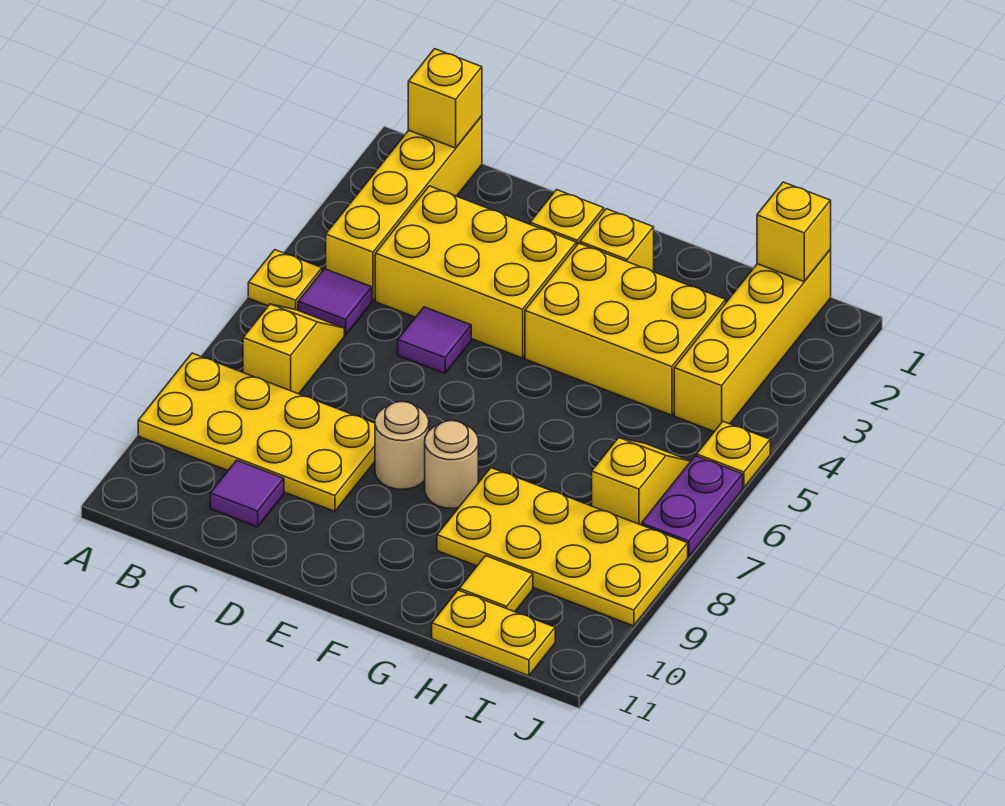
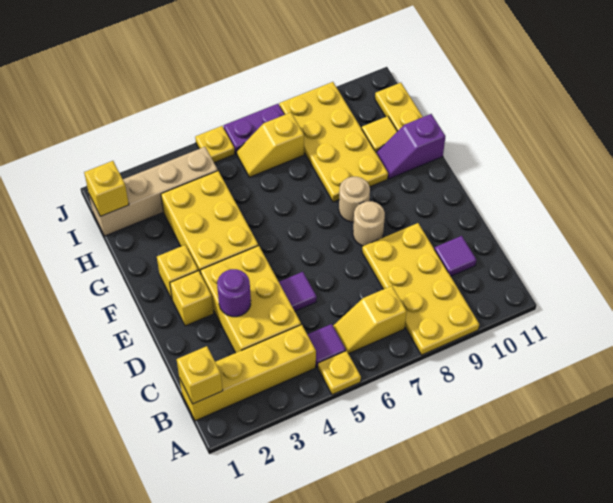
none -> purple 1x1 round brick [217,269,251,317]
none -> purple 1x2 slope [376,114,445,179]
yellow 1x4 brick [674,250,831,432] -> tan 1x4 brick [89,147,218,236]

